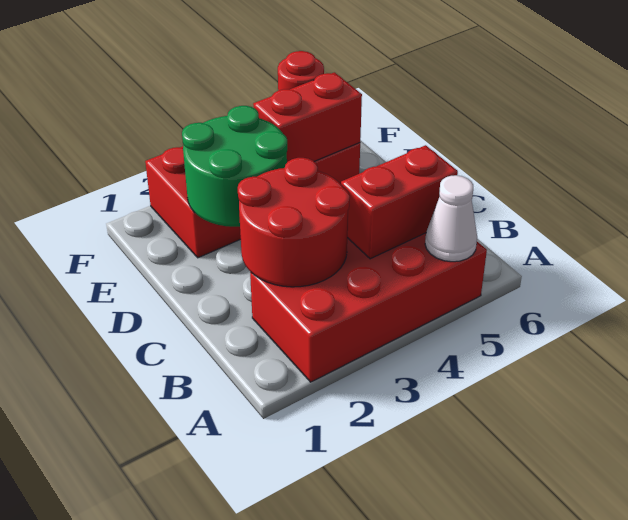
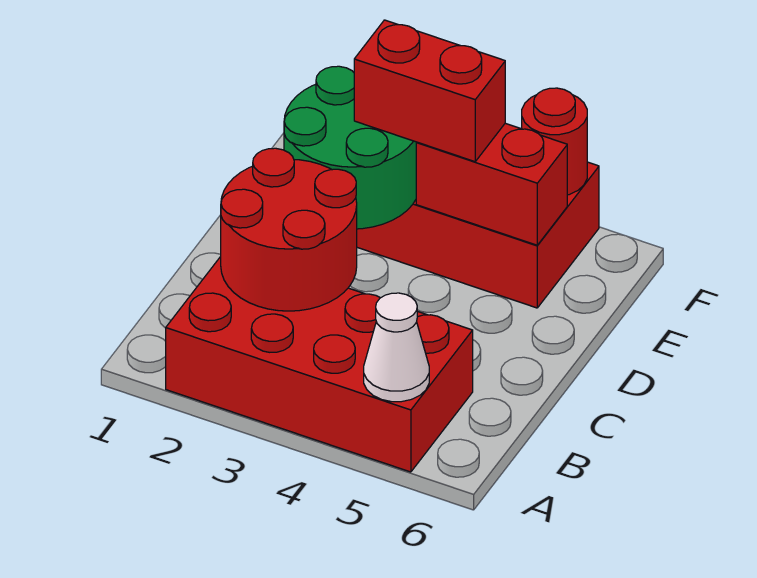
red 1x2 brick [341,145,458,259] -> red 1x2 brick moved to [354,20,505,162]

